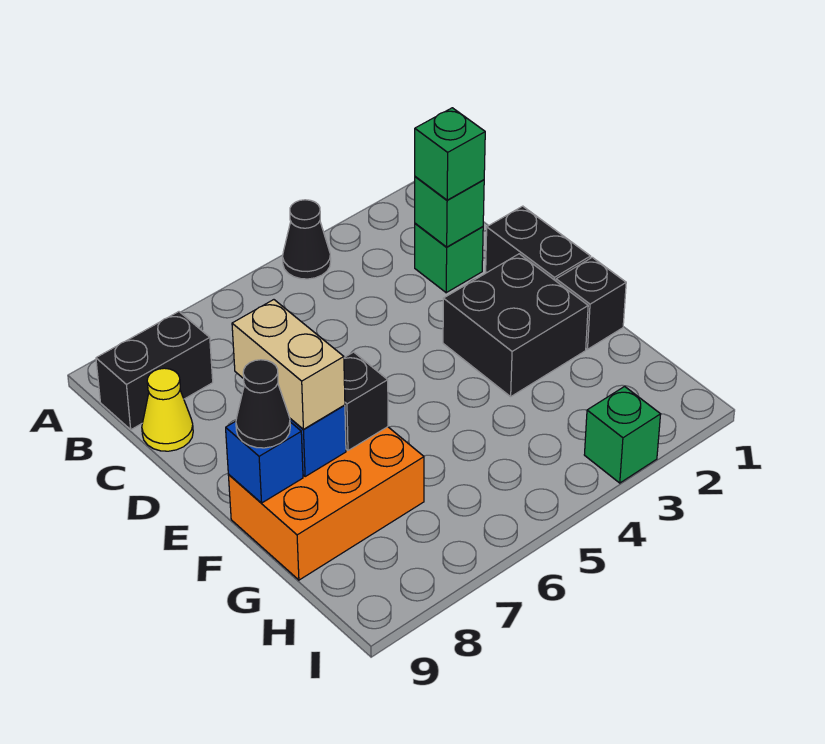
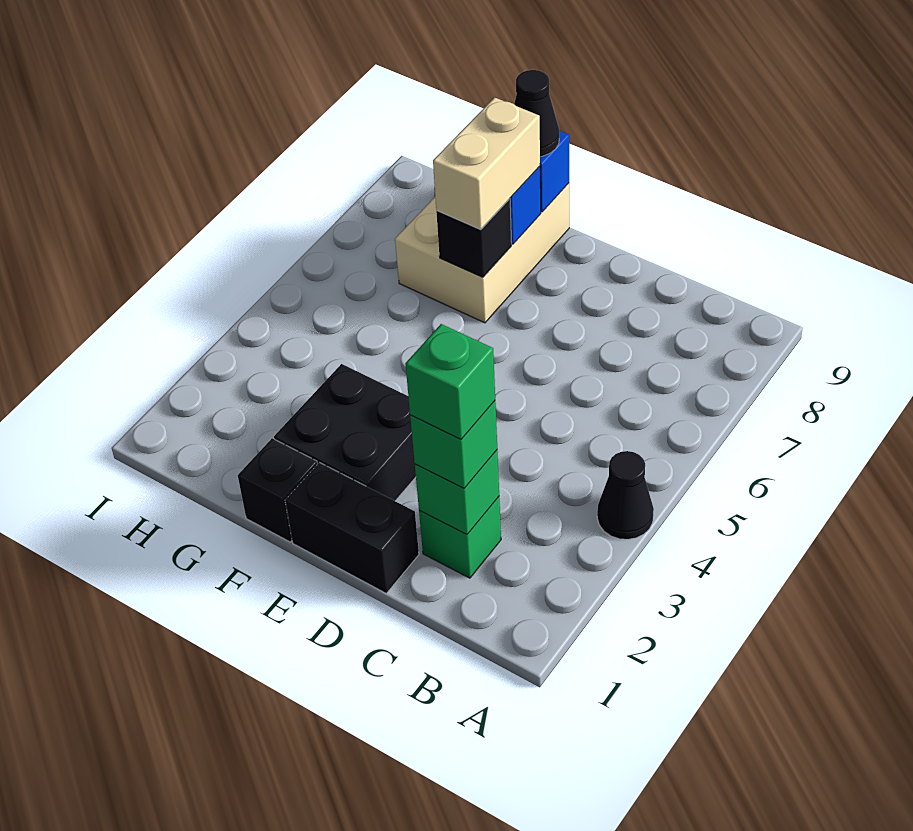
black 1x2 brick [96,312,213,430] -> none
yellow 1x1 cone [142,368,193,451] -> none
tan 1x2 brick [232,300,345,430] -> tan 1x2 brick turned to [433,97,540,229]
orange 2x3 brick [228,427,424,580] -> tan 2x3 brick [395,183,569,323]
green 1x1 brick [584,386,661,483] -> green 1x1 brick moved to [405,324,495,439]

